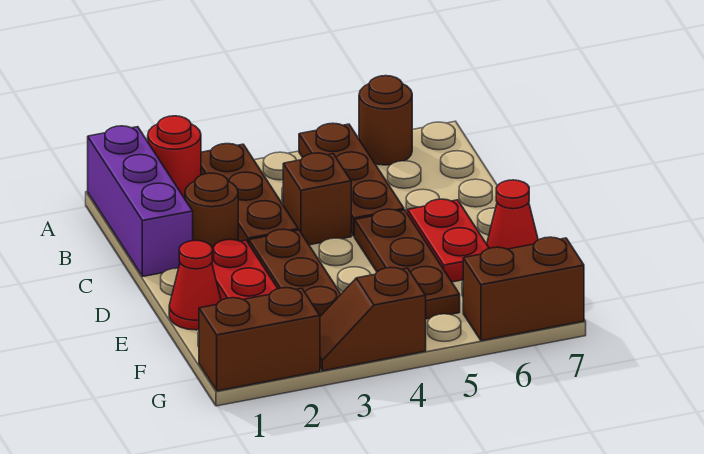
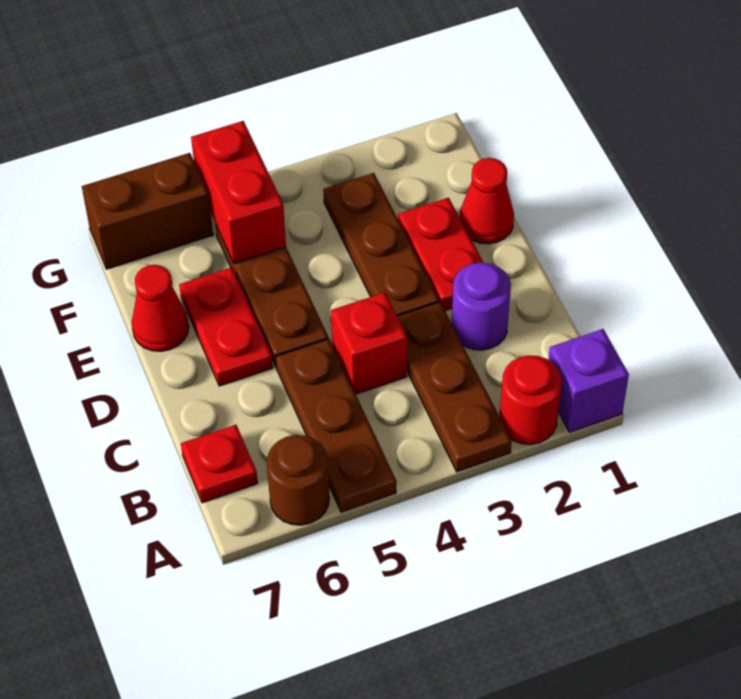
purple 1x3 brick [88,126,193,277] -> purple 1x1 brick [548,329,629,432]
none -> red 1x1 plate [181,425,258,503]
brown 1x1 round brick [185,173,238,247] -> purple 1x1 round brick [452,263,511,350]
brown 1x1 brick [283,153,351,245] -> red 1x1 brick [331,293,407,394]
none -> red 1x2 brick [191,121,286,264]
brown 1x2 brick [199,288,320,391] -> none
brown 1x2 slope [320,268,426,371] -> none

